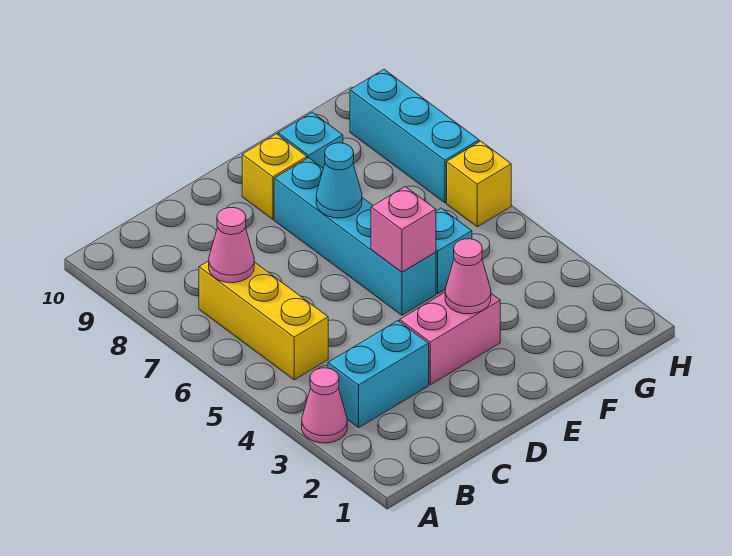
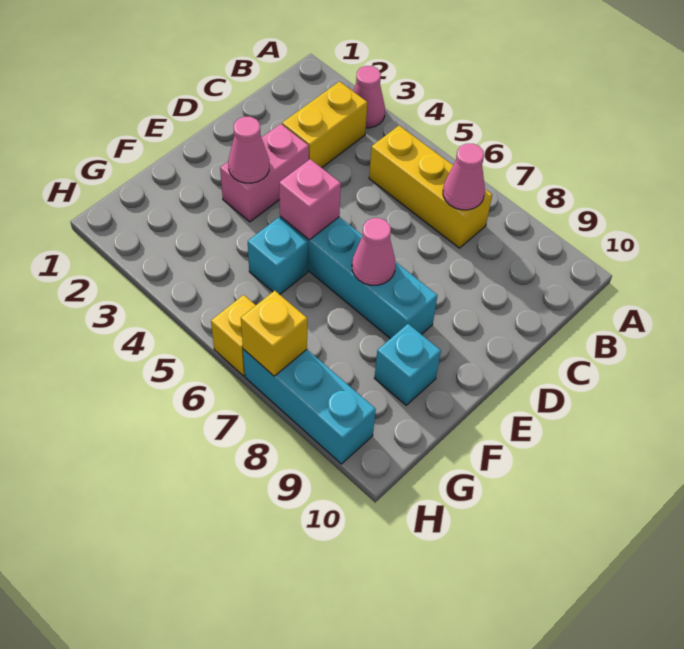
cyan 1x2 brick [328,321,429,428] -> yellow 1x2 brick [282,82,367,168]
cyan 1x1 cone [316,143,362,218] -> pink 1x1 cone [352,218,396,285]
yellow 1x1 brick [242,134,307,219] -> yellow 1x1 brick moved to [241,291,307,376]

